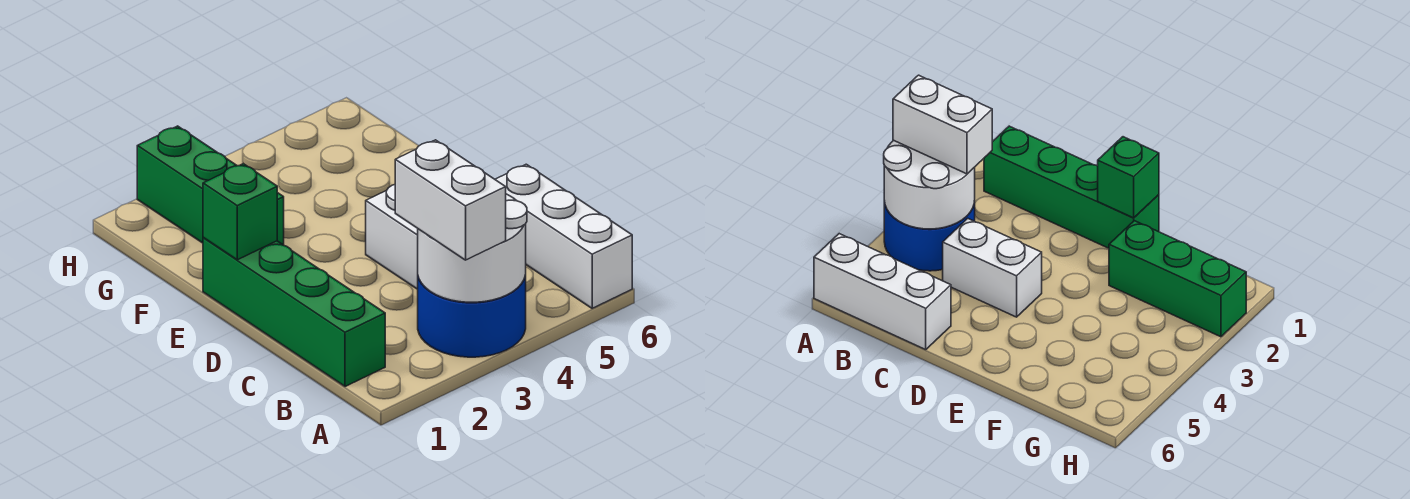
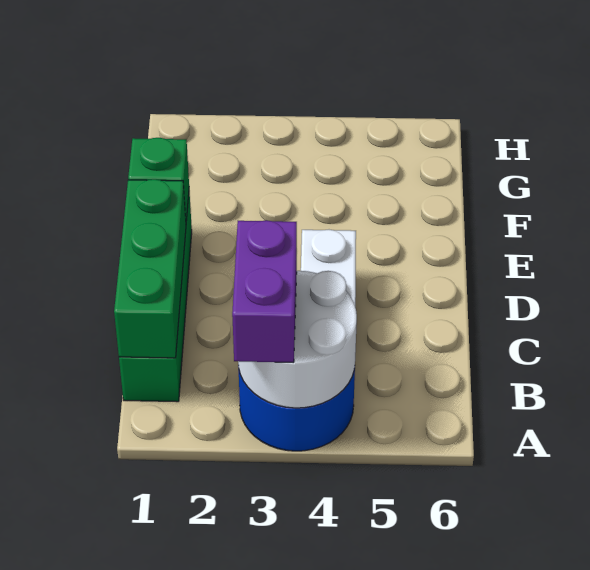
white 1x2 brick [395,140,506,260] -> purple 1x2 brick [232,220,297,362]
white 1x3 brick [495,164,632,308] -> none
green 1x3 brick [137,126,284,245] -> green 1x3 brick moved to [114,179,186,358]

